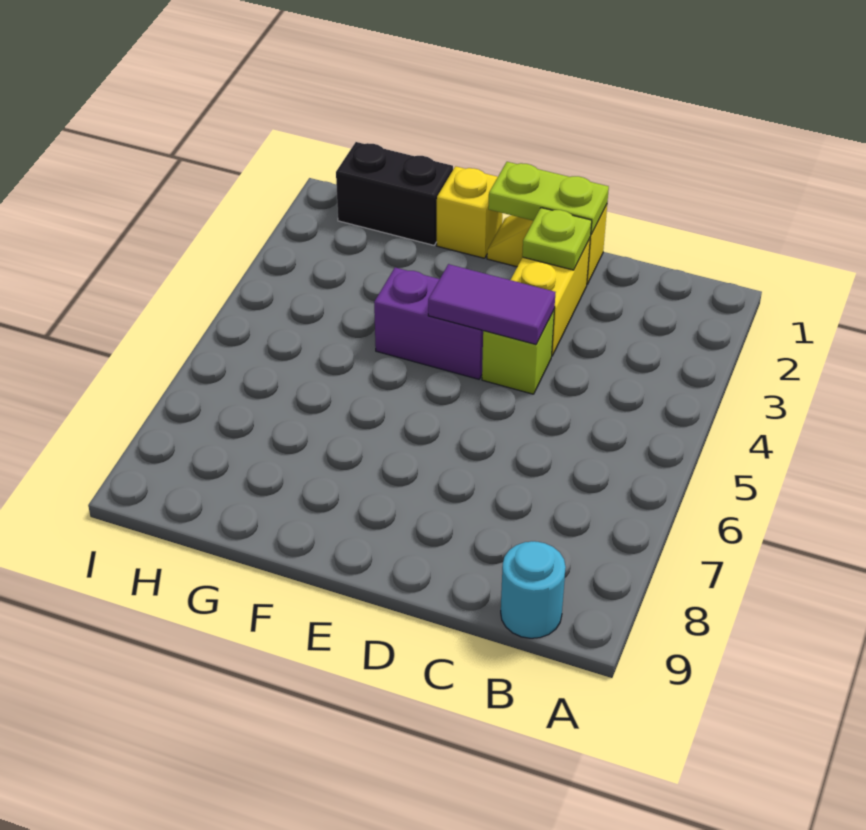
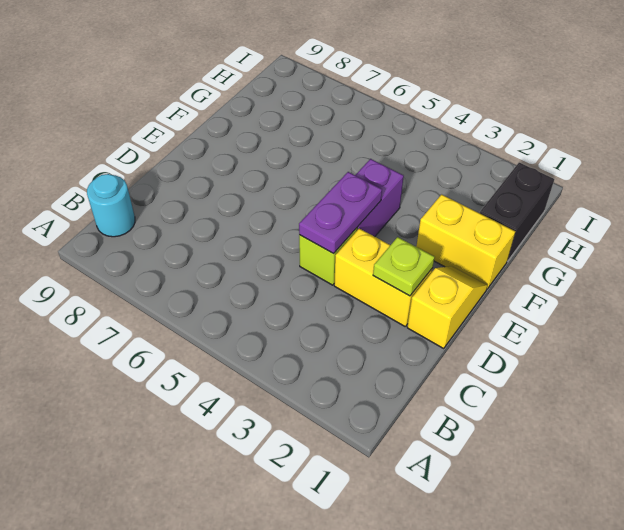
lime 1x2 plate [488,162,609,235] -> none
purple 1x2 tile [428,264,555,344] -> purple 1x2 plate [299,172,382,254]
yellow 1x1 brick [437,166,502,258] -> yellow 1x2 brick [416,194,515,289]

